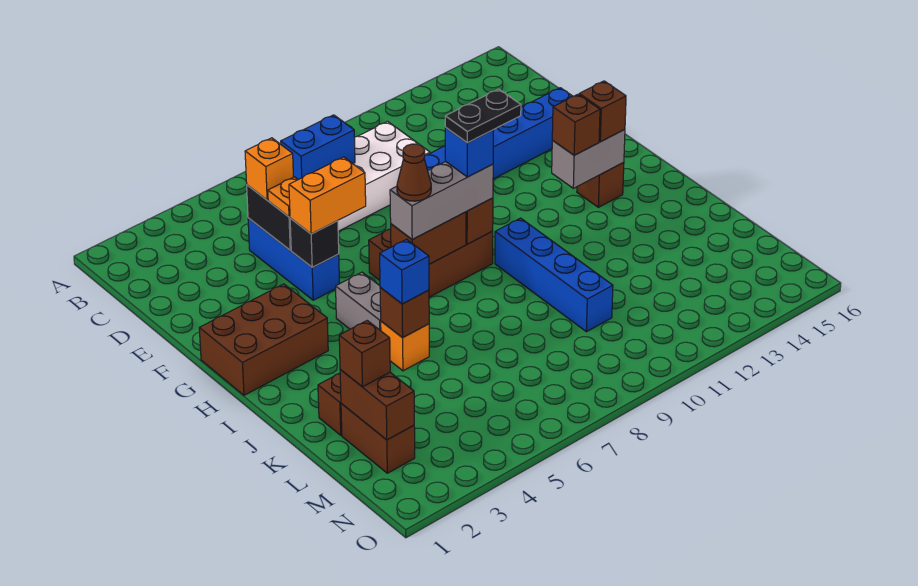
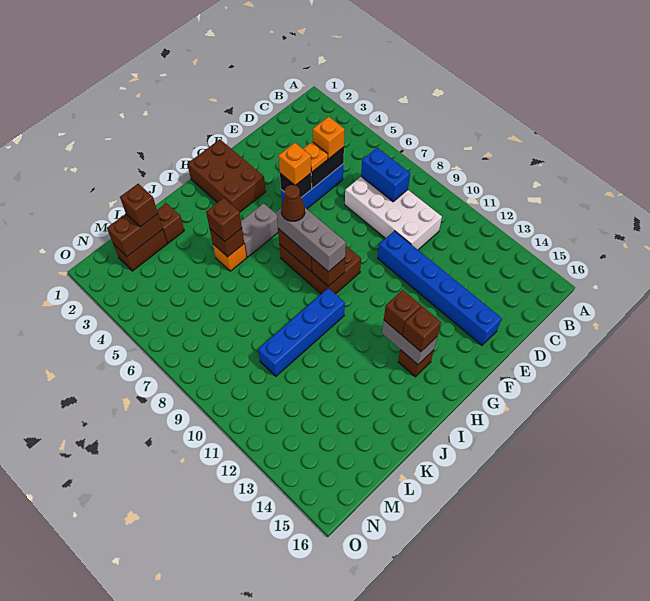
orange 1x2 brick [289,157,366,234] -> orange 1x1 brick [279,143,311,185]
blue 1x1 brick [445,128,494,177] -> none
black 1x2 plate [445,89,521,143] -> none
blue 1x1 brick [380,239,429,304] -> brown 1x1 brick [206,198,242,241]

